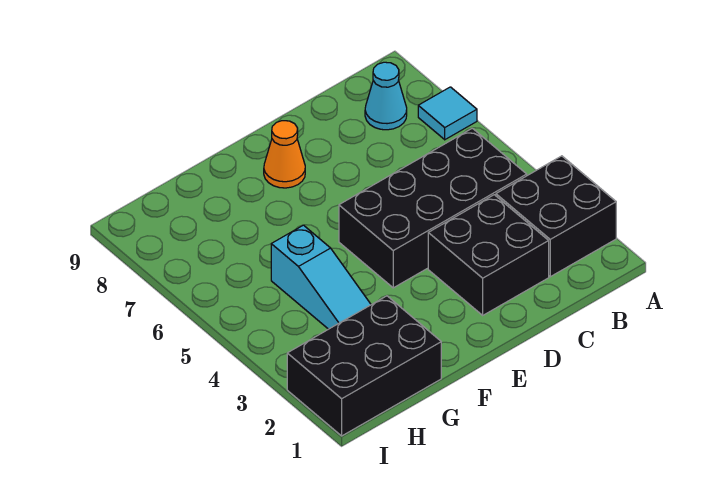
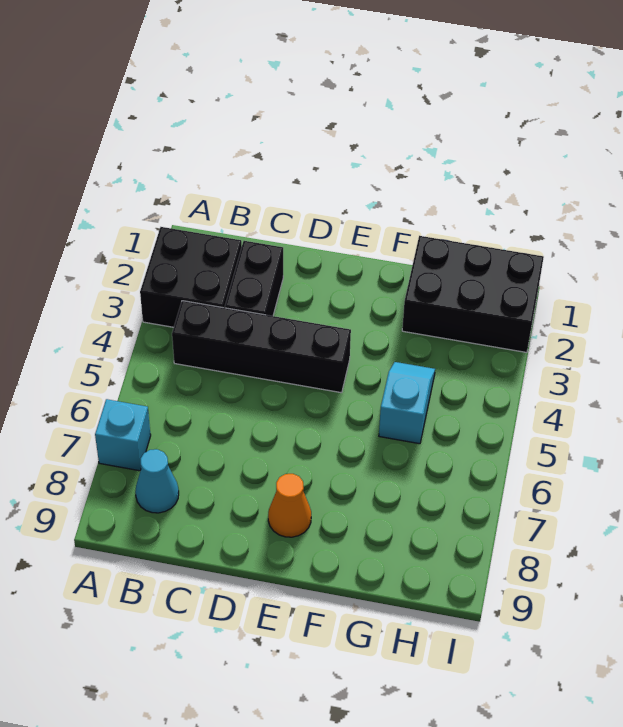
cyan 1x1 tile [418,87,477,140] -> cyan 1x1 brick [95,399,151,471]
black 2x4 brick [339,128,527,288] -> black 1x4 brick [172,301,351,393]
black 2x2 brick [428,195,549,315] -> black 1x2 brick [225,241,283,316]
cyan 1x3 slope [271,225,371,329] -> cyan 1x2 slope [379,362,435,444]

